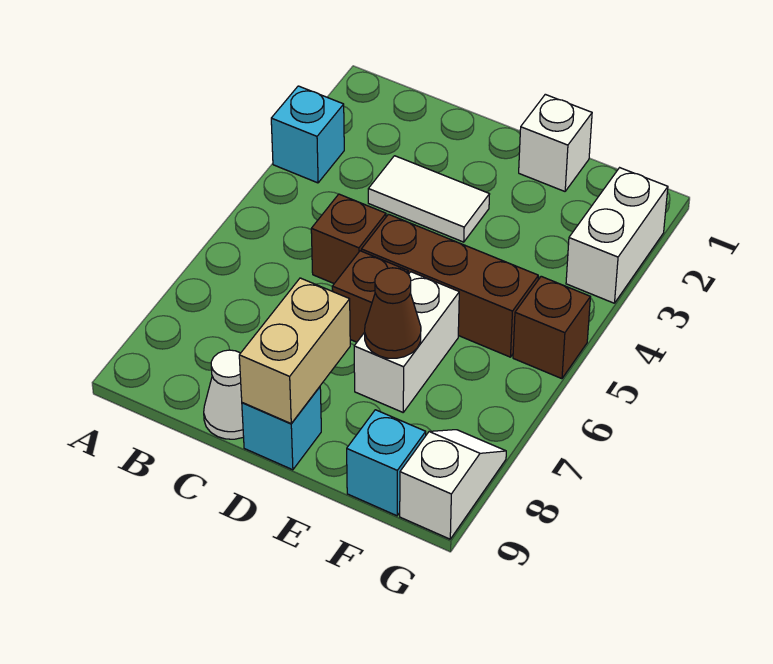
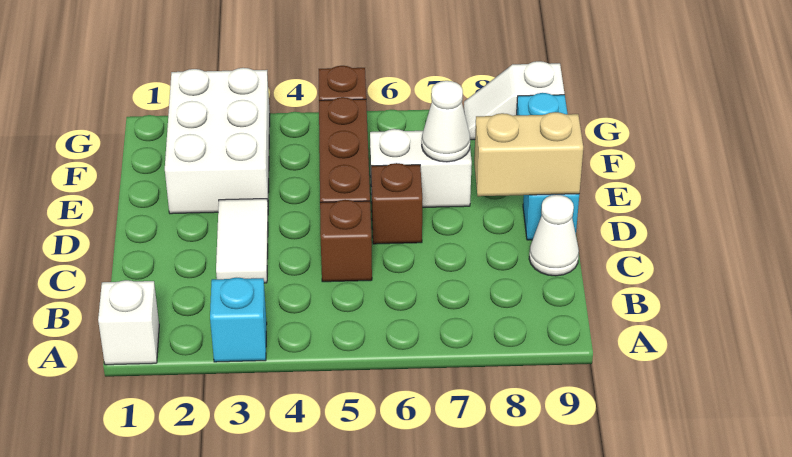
white 1x1 brick [519,94,592,191] -> white 1x1 brick moved to [98,280,159,365]
brown 1x1 cone [365,268,421,358] -> white 1x1 cone [422,81,470,162]
white 1x2 brick [566,168,668,303] -> white 2x3 brick [165,68,270,214]

